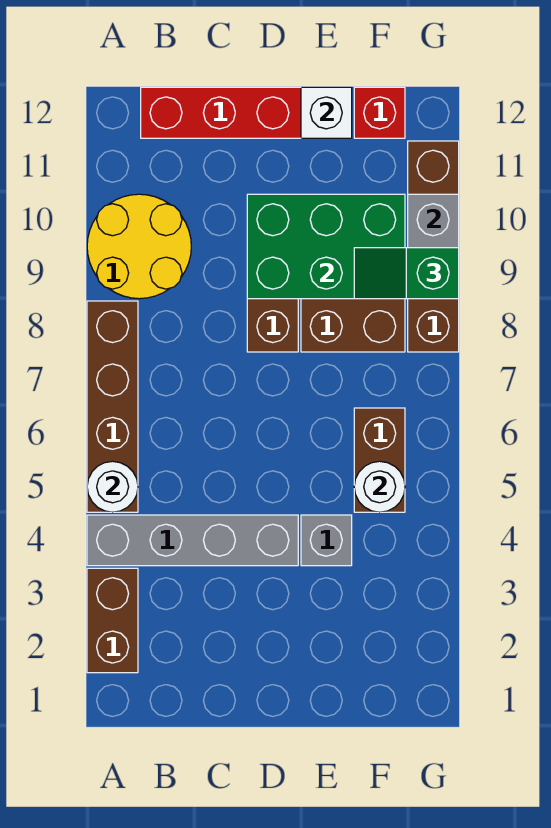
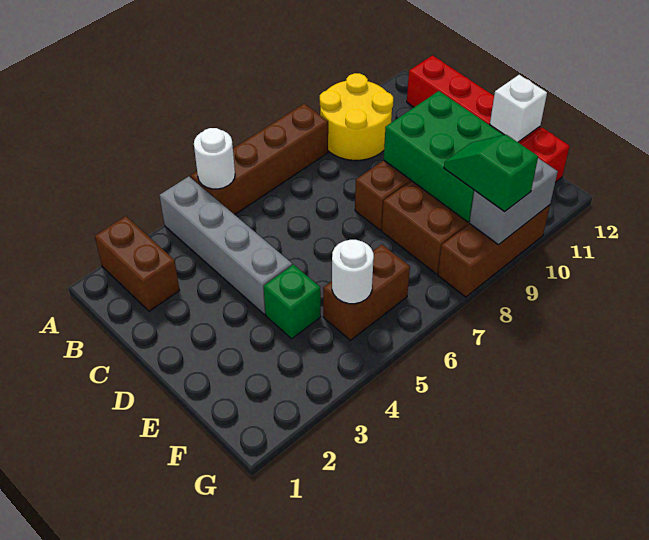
brown 1x2 brick [87,568,138,673] -> brown 1x2 brick turned to [95,216,180,311]
grey 1x1 brick [301,515,352,566] -> green 1x1 brick [264,265,321,339]
brown 1x4 brick [408,141,459,352] -> brown 1x3 brick [438,205,550,297]

